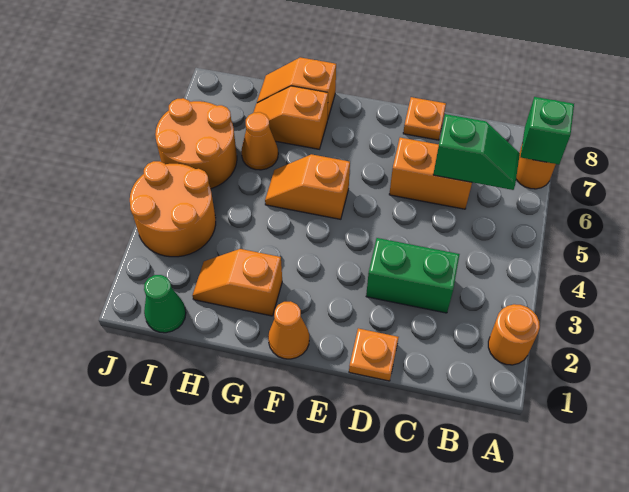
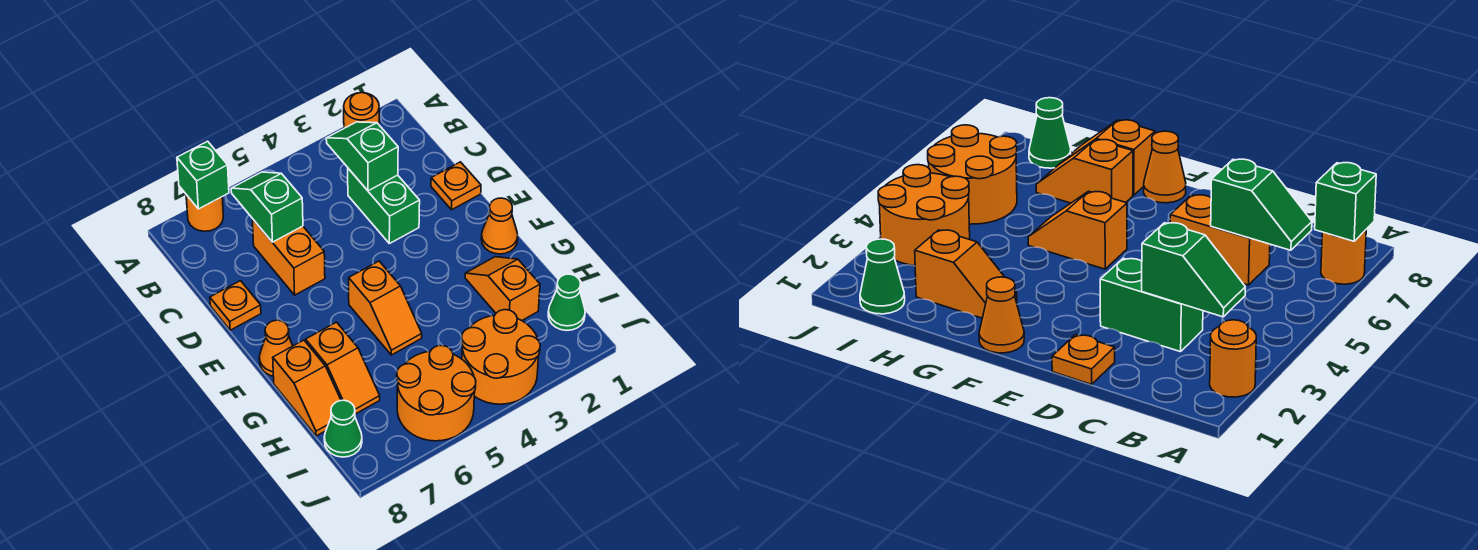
none -> green 1x2 slope [326,122,398,191]
orange 1x2 slope [192,249,282,316] -> orange 1x2 slope turned to [465,257,540,321]
orange 1x1 cone [241,112,278,170] -> orange 1x1 cone moved to [259,320,293,376]
none -> green 1x1 cone [324,400,362,457]

